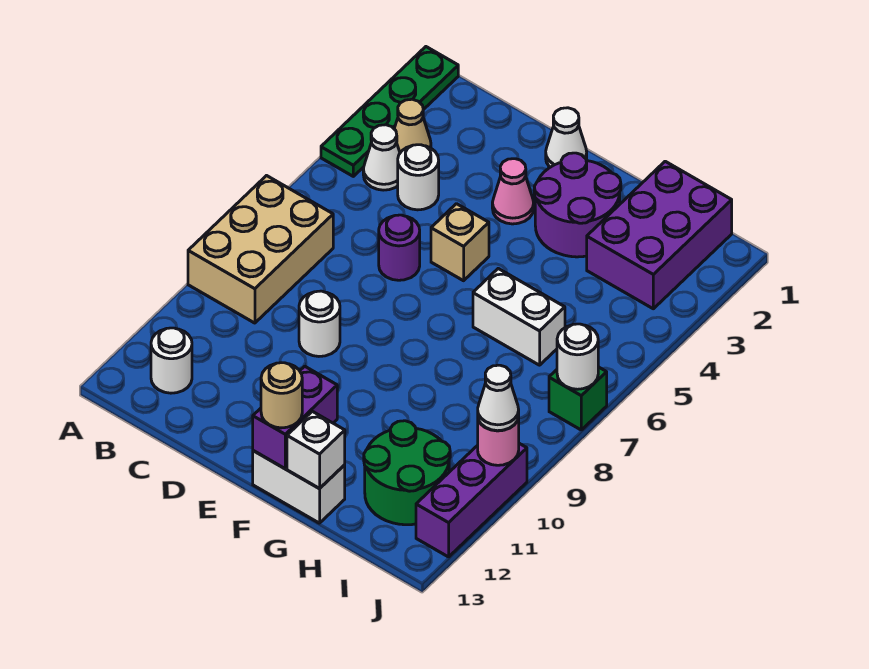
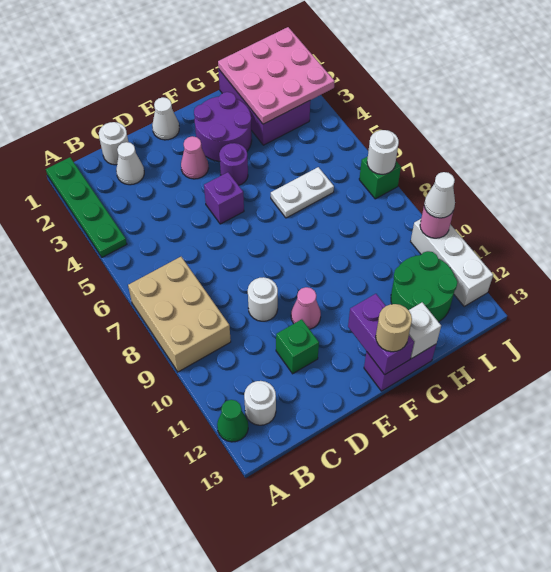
none -> green 1x1 cone [217,400,248,442]
tan 1x1 cone [394,99,431,153] -> none
white 1x1 cone [363,125,400,190] -> white 1x1 cone moved to [116,142,144,185]
white 1x1 round brick [398,145,439,210] -> white 1x1 round brick moved to [99,122,128,165]
purple 1x1 round brick [379,215,420,280] -> purple 1x1 round brick moved to [219,143,248,185]
none -> green 1x1 brick [276,319,319,374]
tan 1x1 brick [431,204,489,281] -> purple 1x1 brick [204,172,244,224]
none -> pink 1x1 cone [291,287,321,329]
white 1x2 brick [253,451,345,523] -> purple 1x2 brick [364,344,436,391]
white 1x2 brick [473,269,565,365] -> white 1x2 plate [271,167,334,218]
none -> pink 3x3 plate [218,27,335,124]
purple 1x3 brick [416,443,527,557] -> white 1x3 brick [411,219,493,306]

